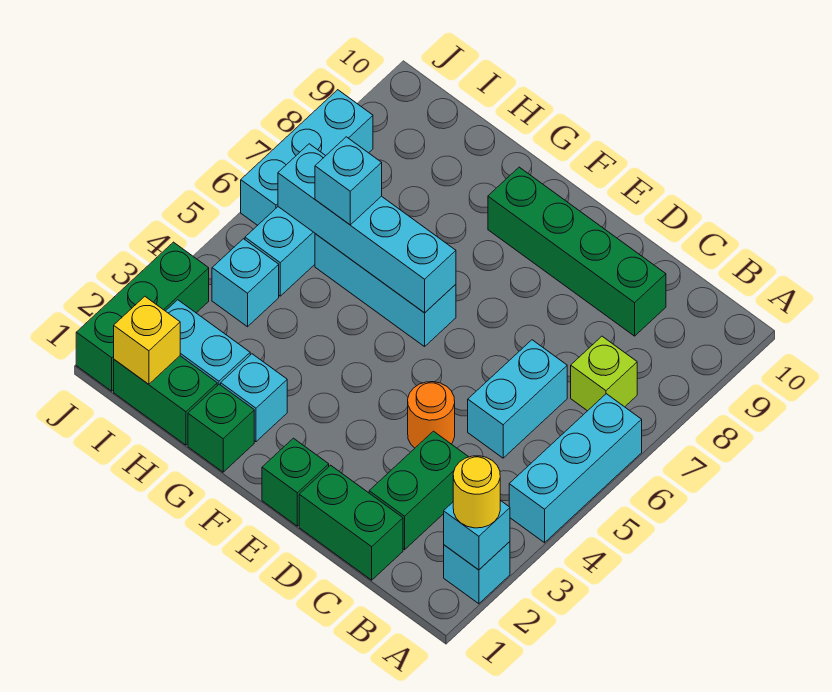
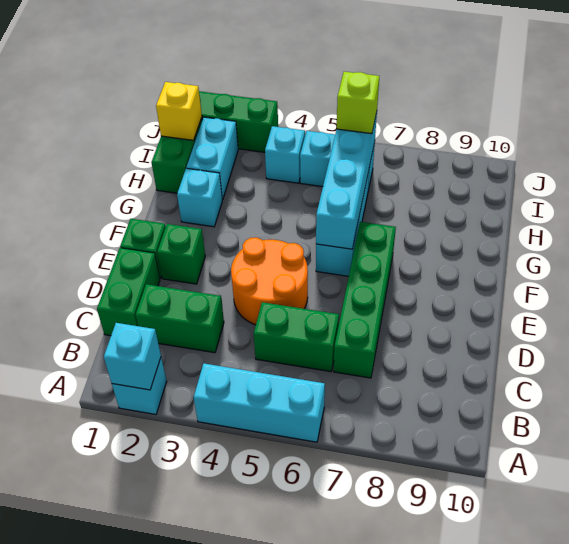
yellow 1x1 round brick [453,456,500,528] -> none
lime 1x1 brick [571,336,637,411] -> lime 1x1 brick moved to [337,72,379,134]
cyan 1x2 brick [468,340,567,458] -> green 1x2 brick [254,302,339,372]
green 1x4 brick [488,167,666,336] -> green 1x4 brick moved to [334,222,396,378]
orange 1x1 round brick [408,382,455,448] -> orange 2x2 round brick [231,237,308,325]
green 1x1 brick [188,384,254,472] -> green 1x1 brick moved to [157,224,205,284]
cyan 1x1 brick [315,137,382,225] -> none
cyan 1x3 brick [241,90,373,225] -> none

